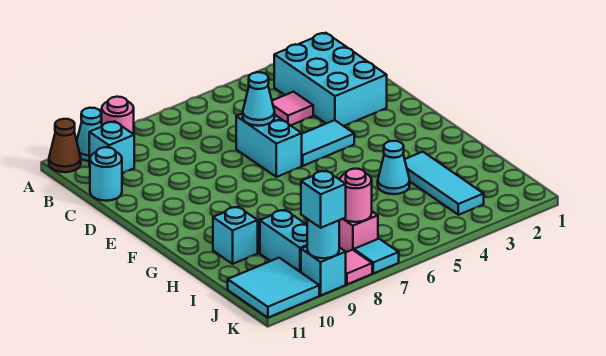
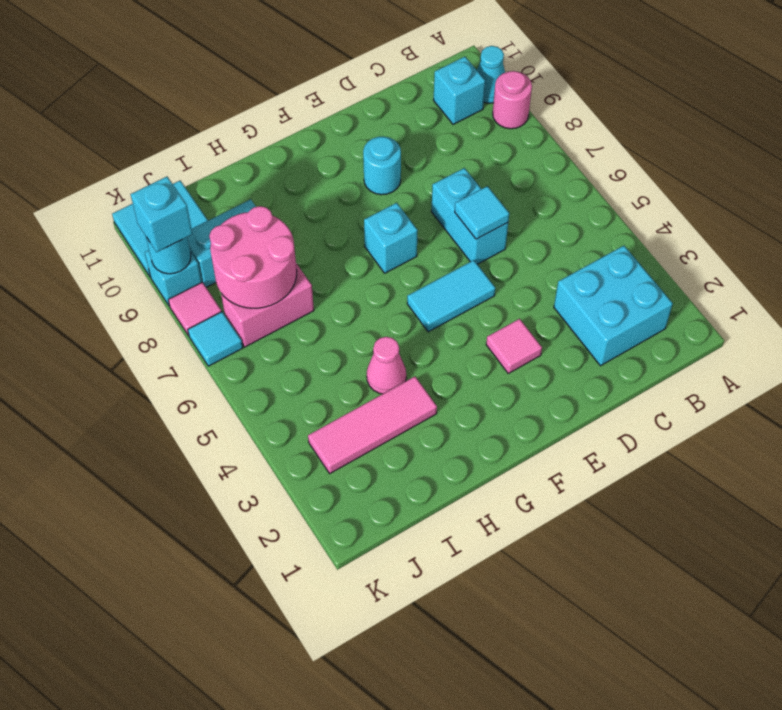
brown 1x1 cone [49,119,81,172] -> none
cyan 2x3 brick [274,33,387,126] -> cyan 2x2 brick [554,246,673,366]
pink 1x1 tile [272,92,313,126] -> pink 1x1 tile moved to [486,319,542,373]
cyan 1x1 round brick [90,147,122,201] -> cyan 1x1 round brick moved to [363,136,401,195]
cyan 1x2 brick [236,113,302,177] -> cyan 1x2 brick turned to [431,168,508,264]
cyan 1x1 cone [243,72,275,126] -> cyan 1x1 tile [455,186,509,239]
cyan 1x2 tile [302,120,354,166] -> cyan 1x2 tile turned to [407,260,495,332]
cyan 1x3 tile [405,152,484,215] -> pink 1x3 tile [308,377,437,473]
cyan 1x1 cone [378,141,410,194] -> pink 1x1 cone [367,337,406,394]
cyan 1x1 brick [213,207,258,264] -> cyan 1x1 brick moved to [364,203,418,273]
pink 1x1 round brick [340,169,372,222] -> pink 2x2 round brick [209,206,297,308]

